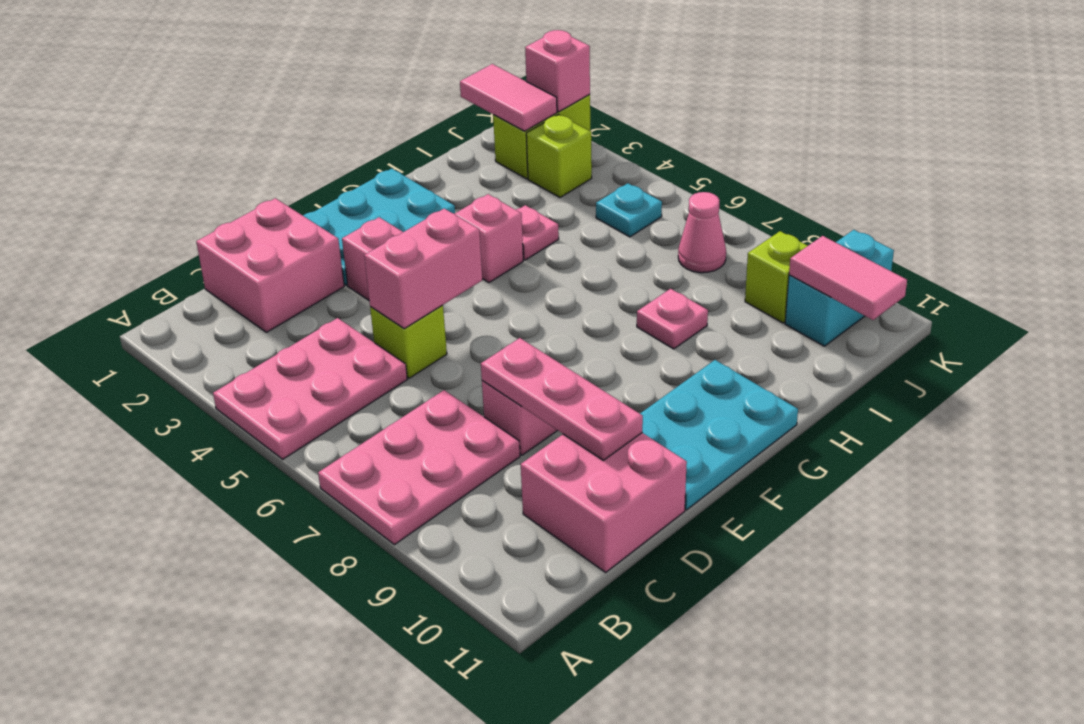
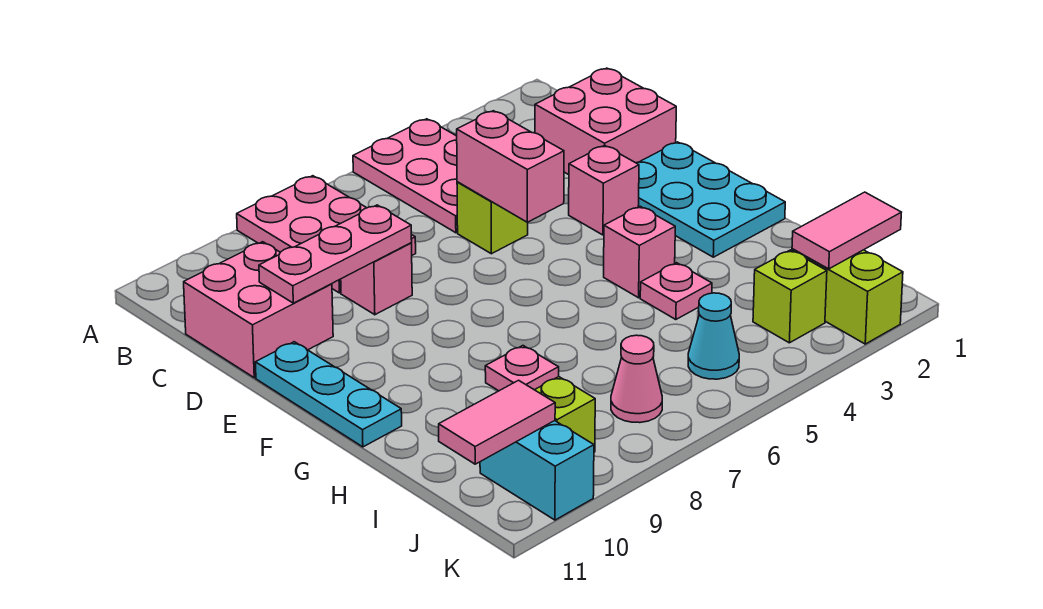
cyan 2x3 plate [640,360,798,510] -> cyan 1x3 plate [255,342,402,447]
cyan 1x1 plate [596,183,662,237] -> cyan 1x1 cone [688,293,739,379]
pink 1x1 brick [525,30,590,112] -> none

